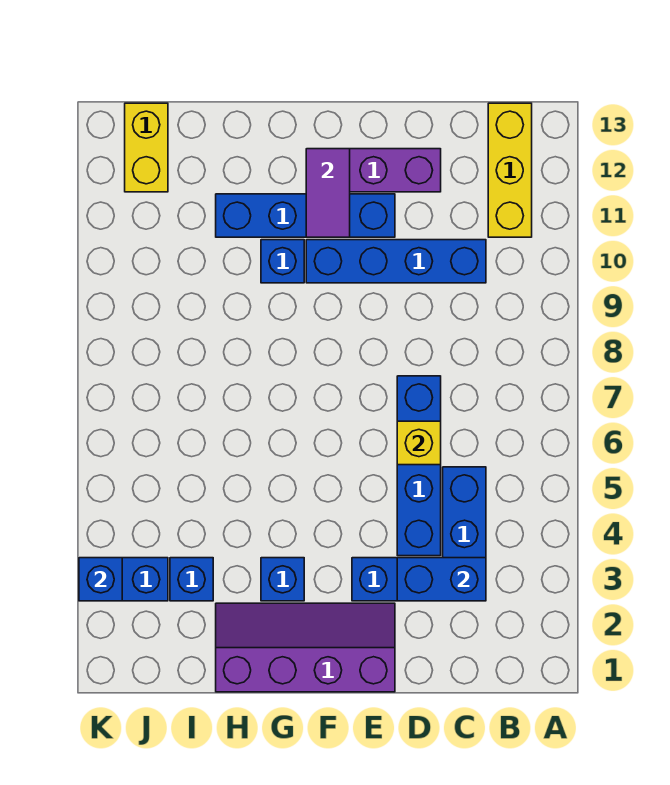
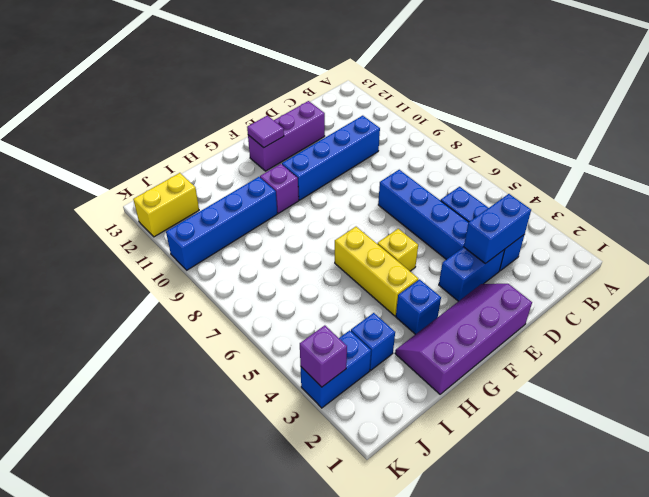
yellow 1x3 brick [488,103,532,237] -> yellow 1x3 brick moved to [335,227,418,316]
yellow 1x1 brick [397,421,441,465] -> yellow 1x1 brick moved to [377,229,418,271]
blue 1x4 brick [216,194,395,237] -> blue 1x4 brick moved to [166,177,277,270]
purple 1x2 tile [306,149,350,237] -> purple 1x1 tile [247,115,284,148]
blue 1x1 brick [261,240,304,283] -> purple 1x1 brick [260,164,299,213]
yellow 1x2 brick [125,103,168,192] -> yellow 1x2 brick turned to [133,173,199,237]
blue 1x1 brick [79,558,122,601] -> purple 1x1 brick [300,325,347,387]

